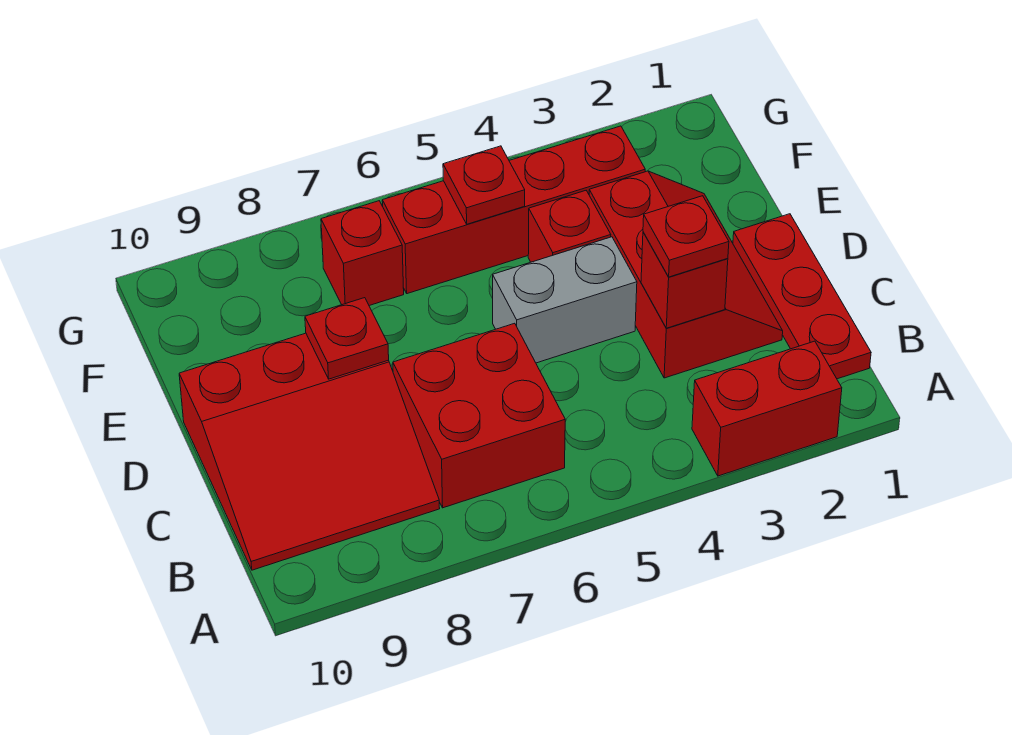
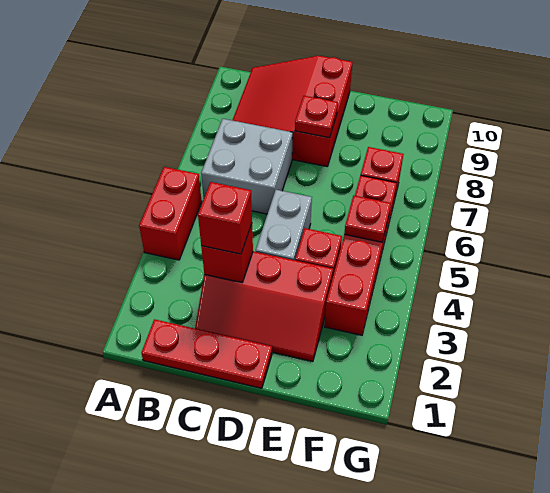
red 1x2 brick [692,341,842,476] -> red 1x2 brick moved to [139,167,202,260]
red 2x2 brick [393,323,565,508] -> grey 2x2 brick [201,119,293,214]
red 1x1 plate [643,196,729,277] -> red 1x1 brick [198,182,252,254]

